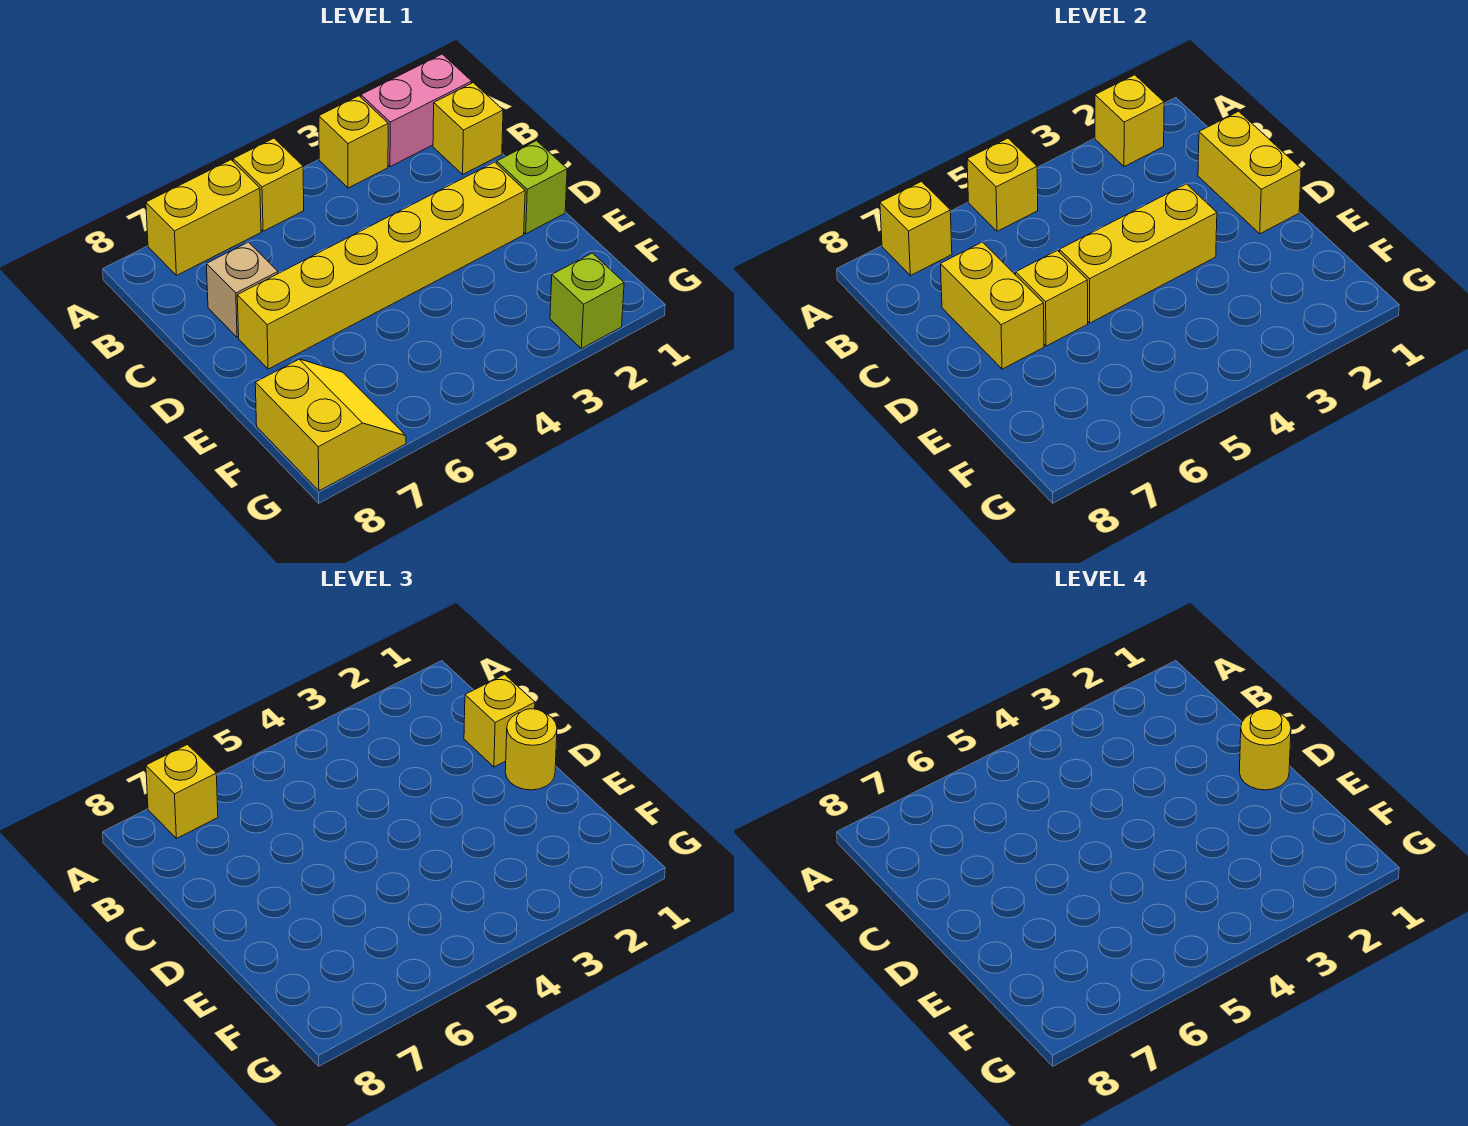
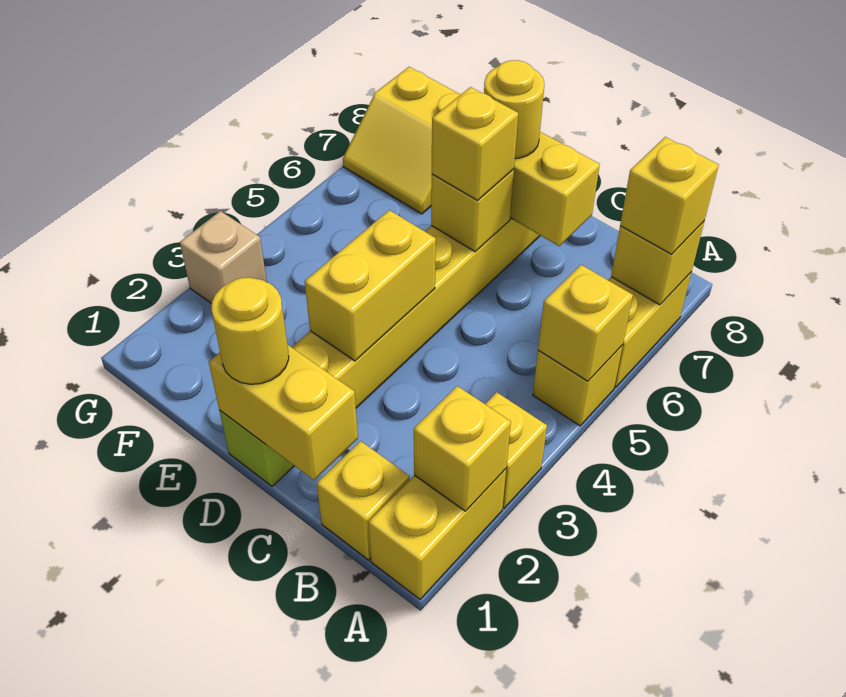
pink 1x2 brick [361,54,472,167] -> yellow 1x2 brick [369,469,506,599]
yellow 1x1 brick [464,674,535,767] -> yellow 1x1 brick moved to [432,87,518,200]
tan 1x1 brick [206,242,278,337] -> tan 1x1 brick moved to [180,211,267,304]
yellow 1x1 round brick [1239,709,1291,790] -> yellow 1x1 round brick moved to [484,60,544,159]
yellow 1x3 brick [1060,184,1217,323] -> yellow 1x2 brick [305,210,436,361]
lime 1x1 brick [550,253,624,349] -> none

